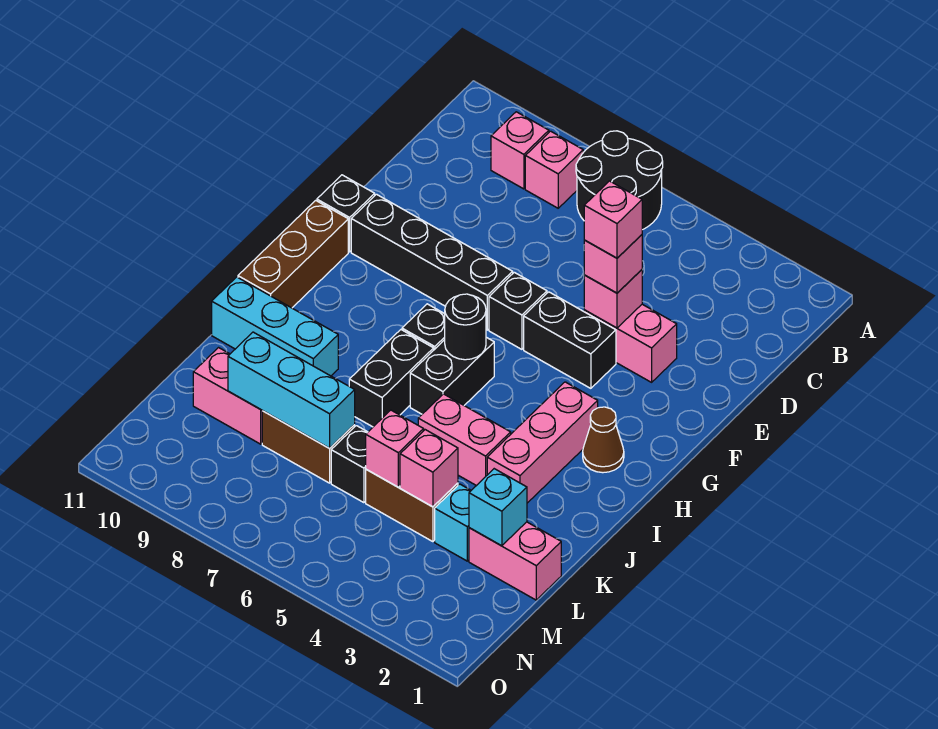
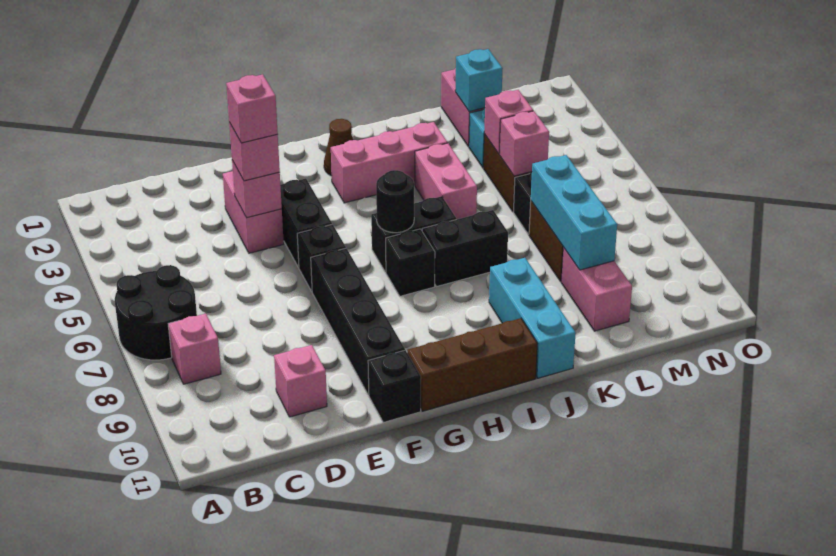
pink 1x1 brick [491,112,549,189] -> pink 1x1 brick moved to [274,345,327,417]

